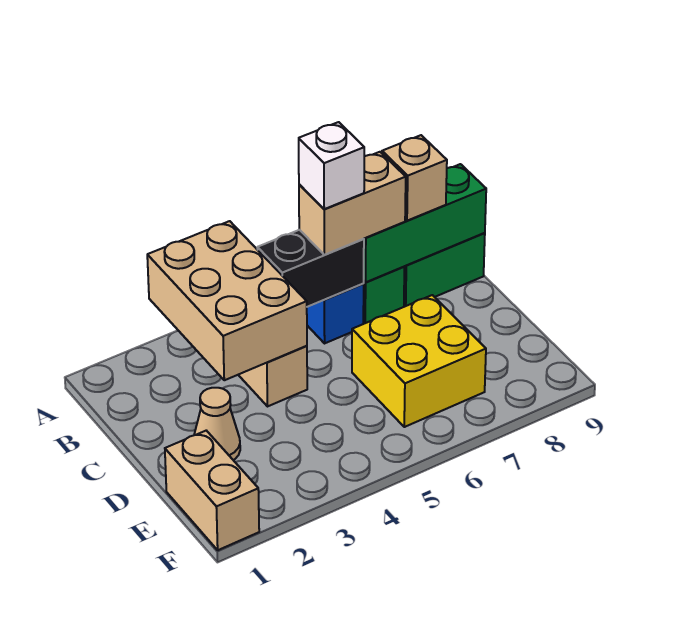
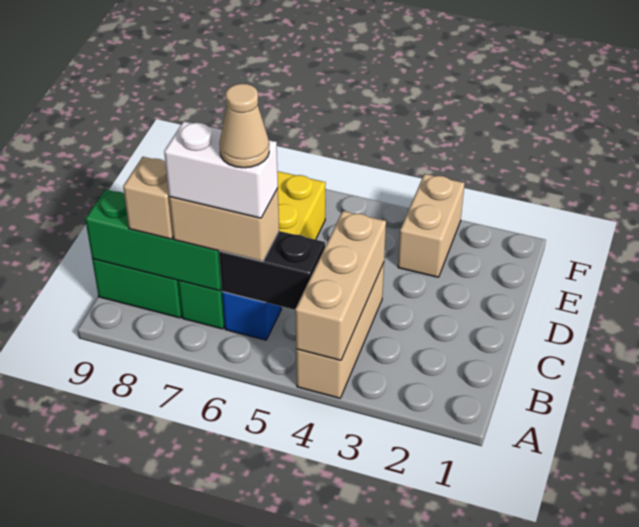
tan 2x3 brick [147,221,307,380] -> tan 1x3 brick [295,211,386,360]
white 1x1 brick [299,122,364,209] -> white 1x2 brick [164,121,278,218]
tan 1x1 cone [194,388,240,460] -> tan 1x1 cone moved to [219,84,269,168]
tan 1x2 brick [165,431,259,550] -> tan 1x2 brick moved to [398,174,465,277]

